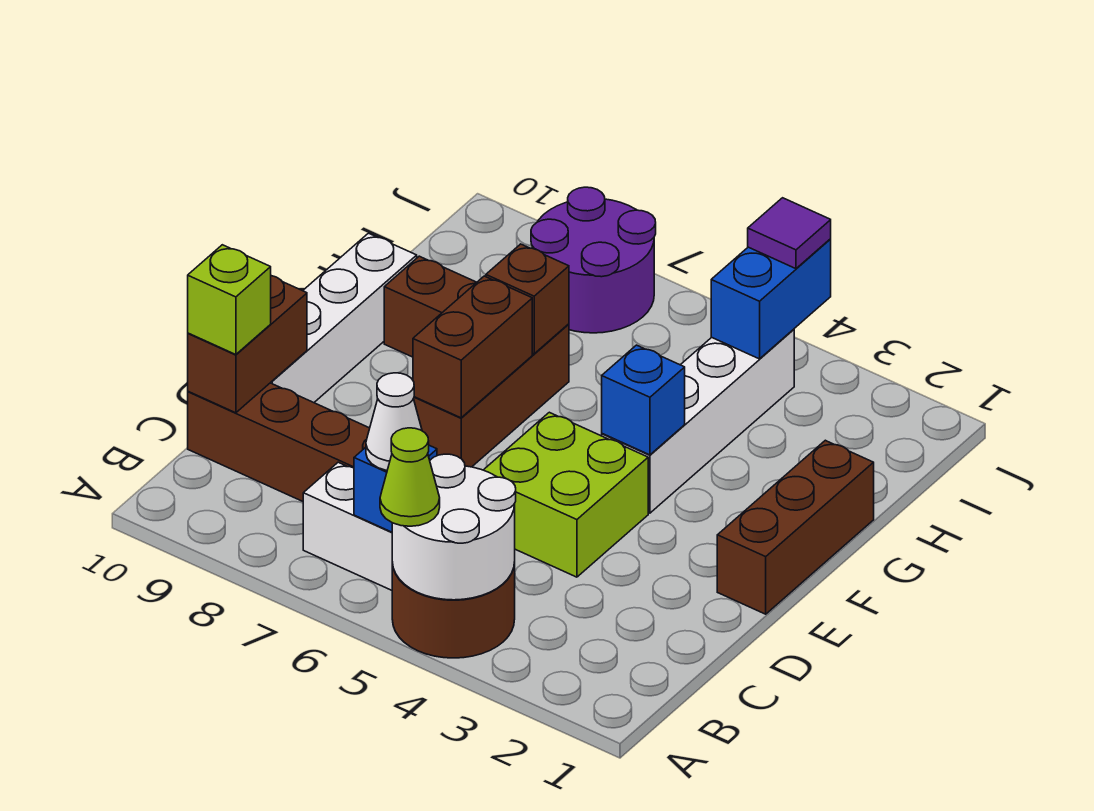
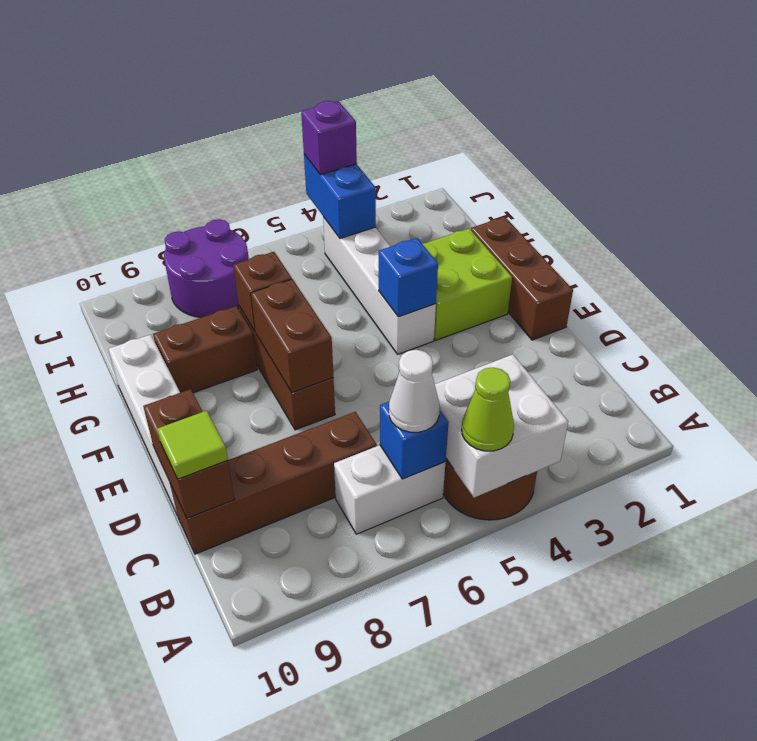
white 2x2 round brick [392,454,516,600] -> white 2x2 brick [435,354,568,498]
lime 1x1 brick [188,245,271,355] -> lime 1x1 tile [157,411,228,479]
lime 2x2 brick [484,412,648,577] -> lime 2x2 brick moved to [422,229,512,340]
purple 1x1 tile [748,198,831,269] -> purple 1x1 brick [301,101,357,175]

